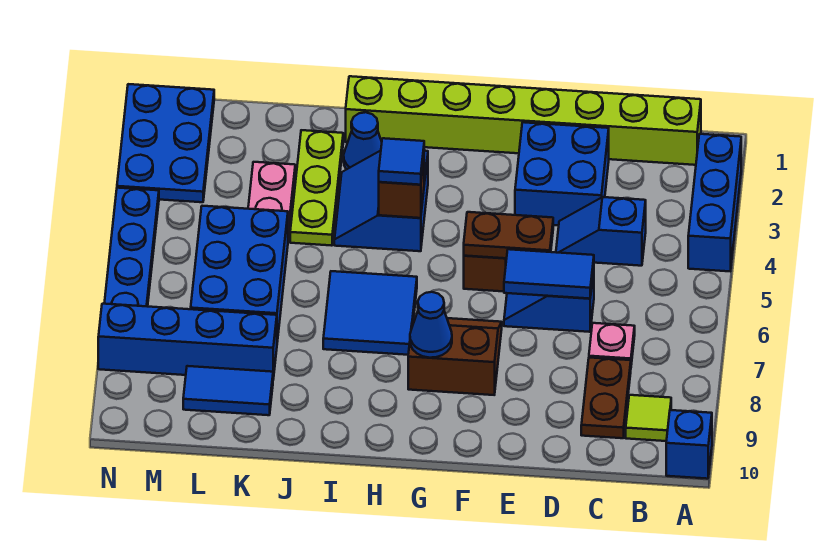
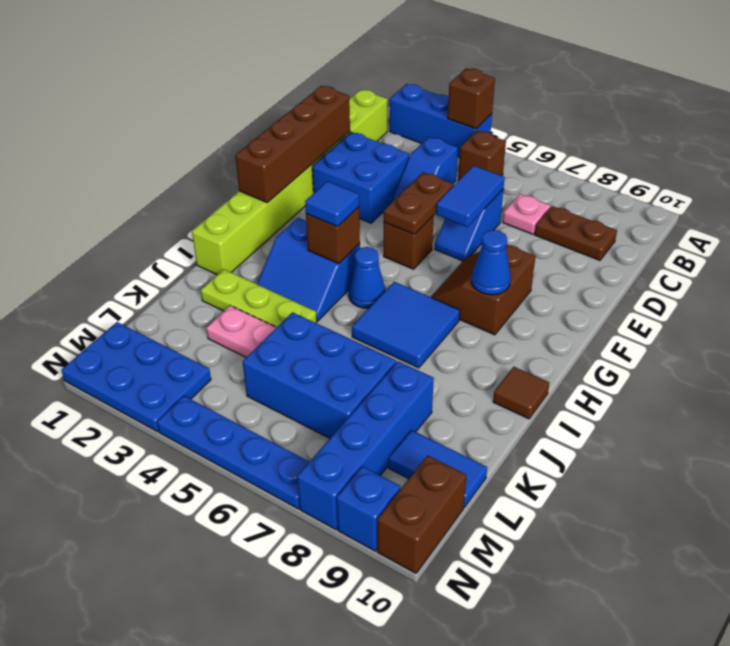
none -> brown 1x1 brick [448,68,495,129]
blue 1x1 brick [666,410,712,479] -> blue 1x1 brick moved to [337,466,400,551]
none -> brown 1x1 brick [458,131,506,181]
lime 1x1 tile [626,395,671,441] -> none
none -> brown 1x4 brick [235,86,350,203]
blue 1x1 cone [344,112,382,170] -> blue 1x1 cone moved to [349,247,385,308]
none -> brown 1x1 tile [493,367,549,419]
blue 1x2 tile [183,366,273,415] -> blue 1x2 tile turned to [389,430,487,507]
none -> brown 1x2 brick [377,455,466,573]

